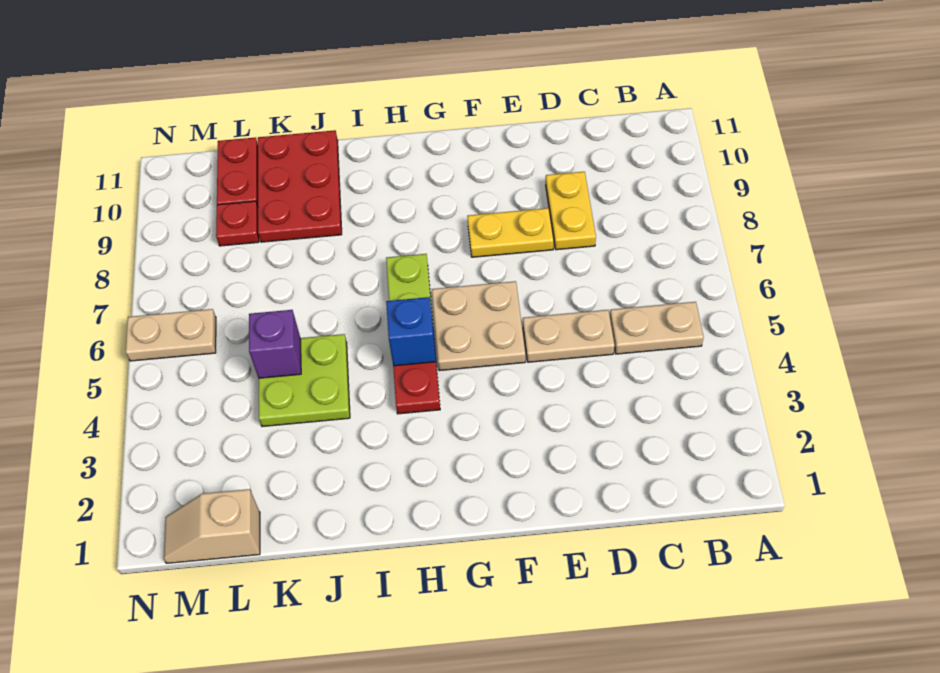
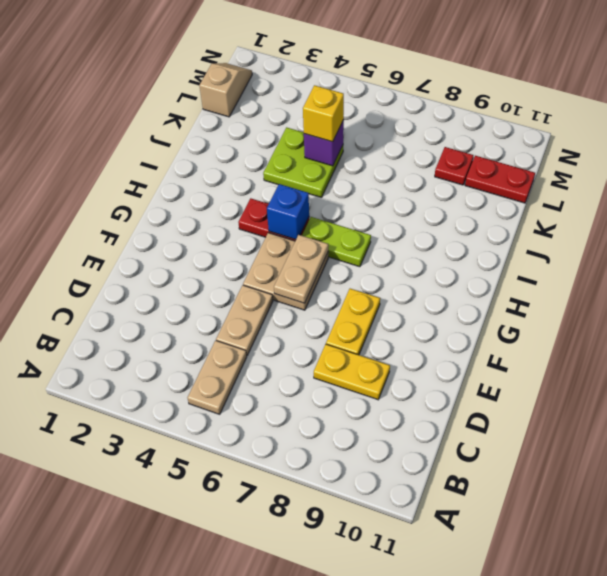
red 2x3 plate [258,130,342,242] -> none
none -> yellow 1x1 brick [303,85,344,142]
tan 1x2 plate [126,309,216,361] -> tan 1x2 plate moved to [274,235,328,303]

